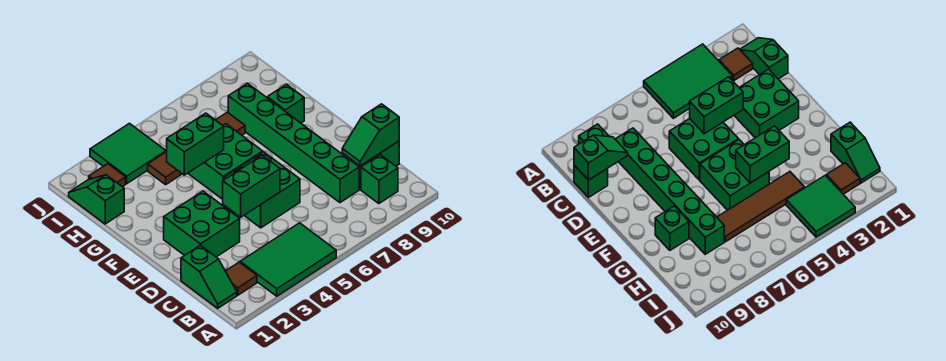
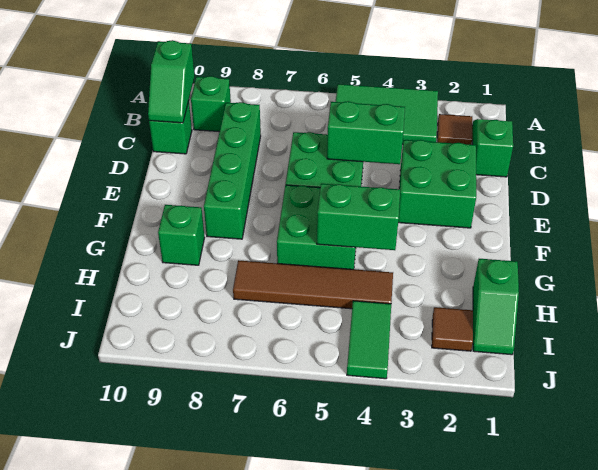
green 1x6 brick [228,83,359,203] -> green 1x4 brick [204,102,261,239]
green 1x2 slope [342,104,399,166] -> green 1x2 slope turned to [148,40,195,123]
green 2x2 tile [90,123,166,184] -> green 1x2 tile [347,301,391,379]

